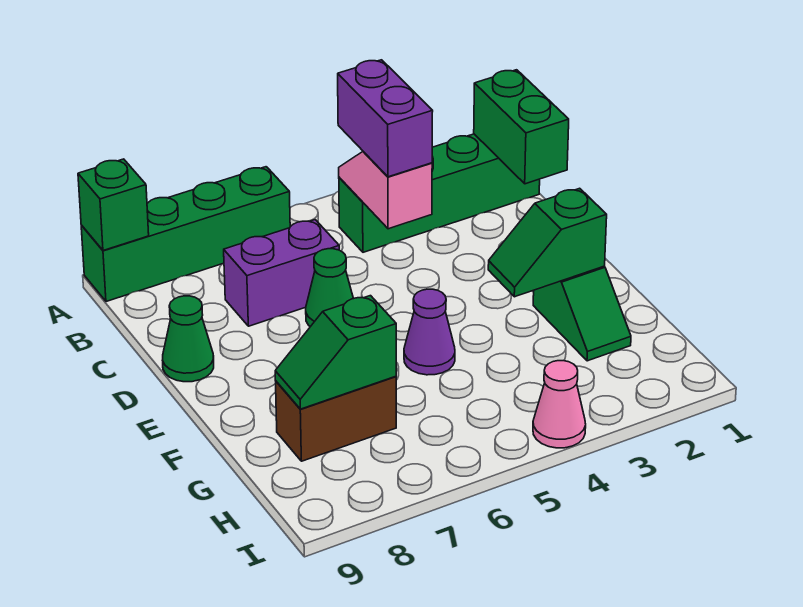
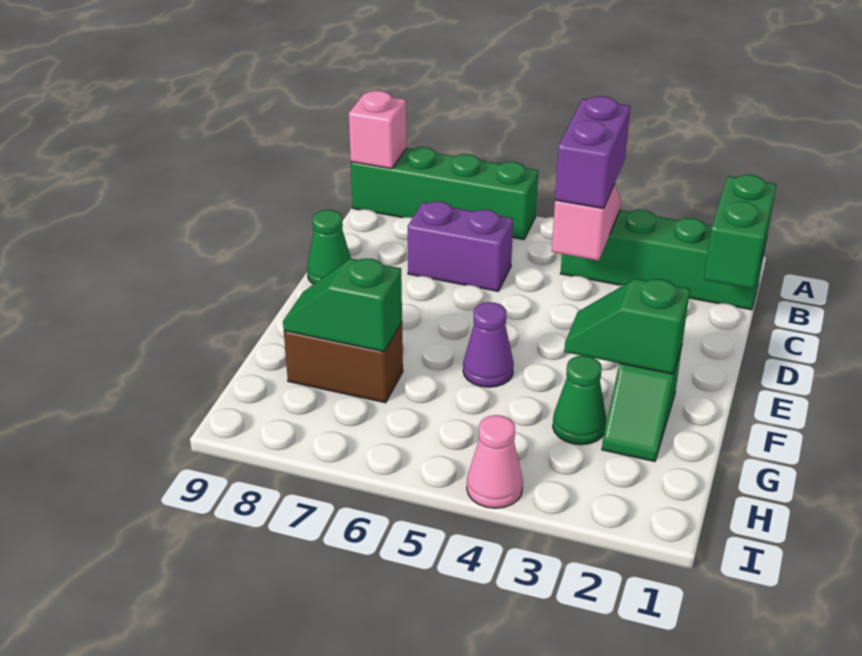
green 1x1 brick [78,159,149,250] -> pink 1x1 brick [349,91,407,169]
green 1x1 cone [306,249,353,327] -> green 1x1 cone moved to [553,356,606,445]

